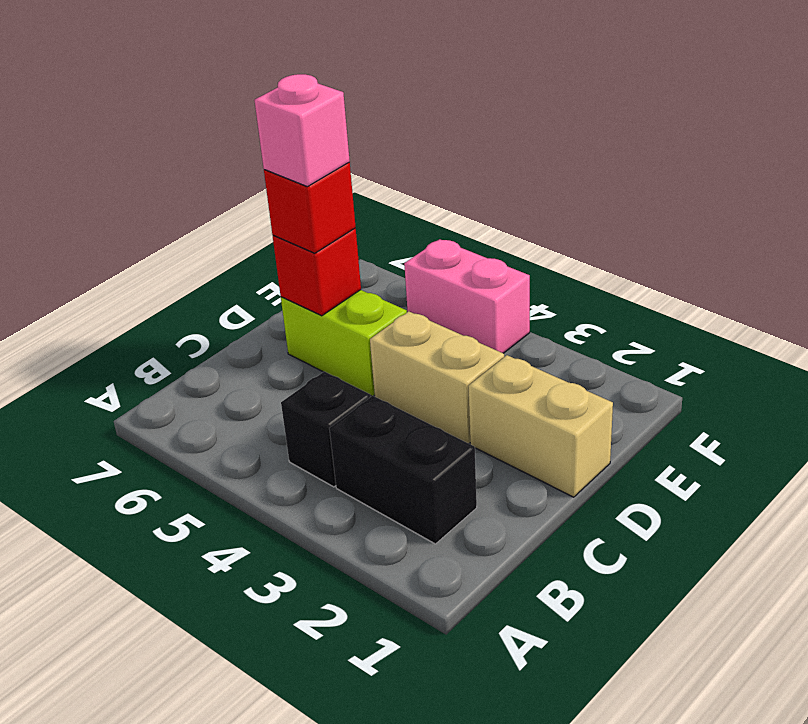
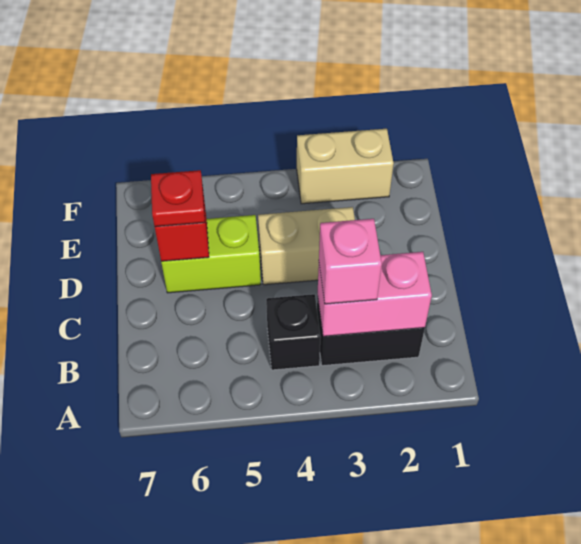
tan 1x2 brick [468,355,613,497] -> tan 1x2 brick moved to [297,129,394,204]
red 1x1 brick [264,163,356,253] -> red 1x1 plate [151,170,205,227]
pink 1x1 brick [254,74,350,187] -> pink 1x1 brick moved to [319,219,382,304]
pink 1x2 brick [404,239,530,353] -> pink 1x2 brick moved to [318,252,432,336]

